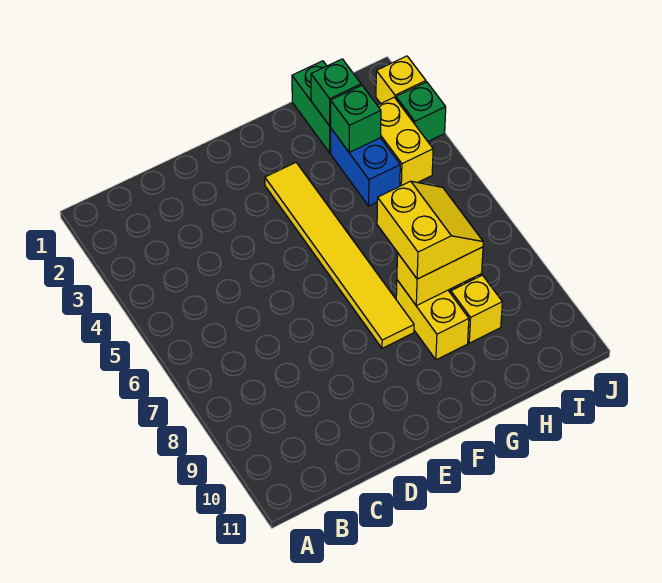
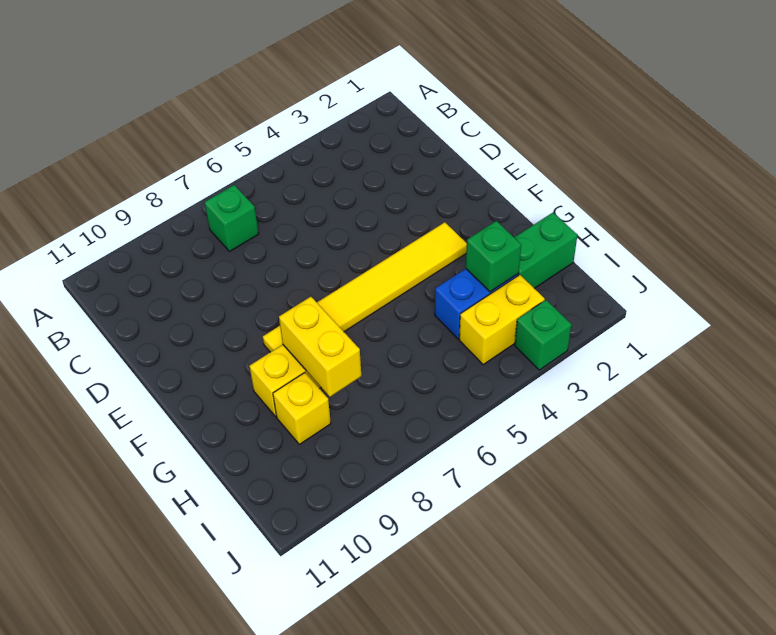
yellow 2x2 slope [377,181,483,279] -> none
green 1x1 brick [311,59,361,126] -> green 1x1 brick moved to [205,185,259,252]
yellow 1x1 brick [376,56,426,104] -> none

